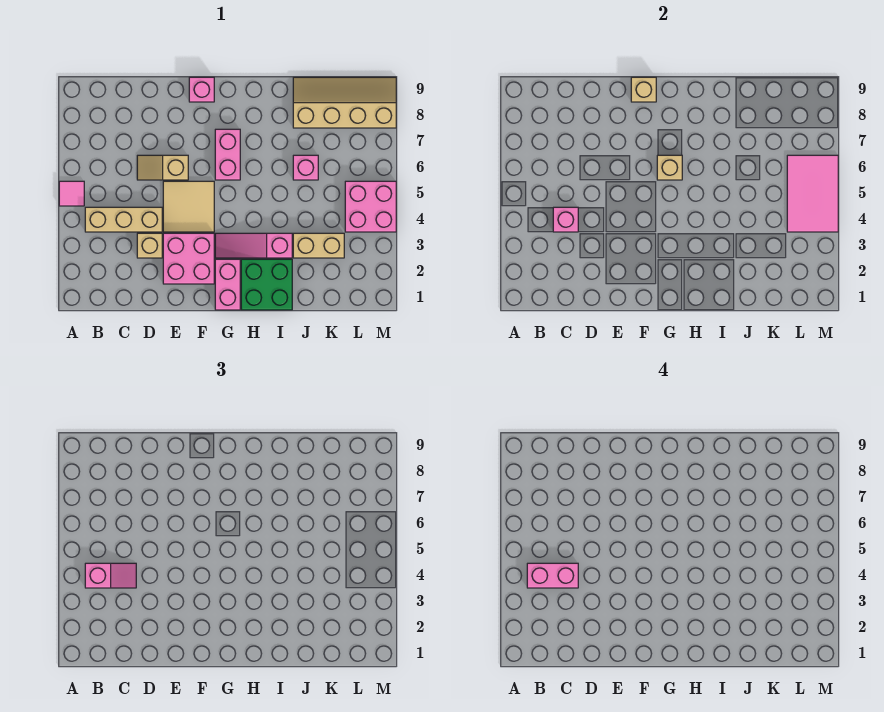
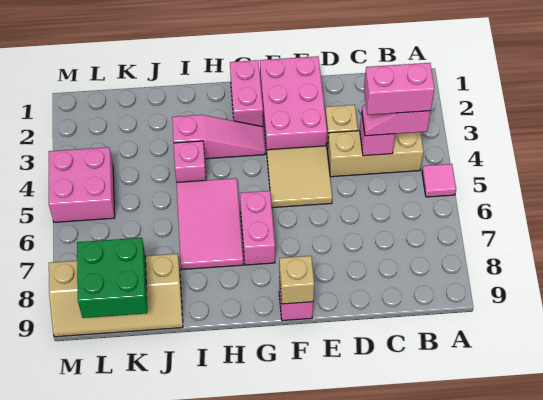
tan 1x2 slope [137,155,188,180] -> none
pink 2x2 brick [163,233,214,284] -> pink 2x3 brick [260,56,327,150]
tan 1x1 brick [657,155,682,180] -> none
green 2x2 brick [241,259,292,310] -> green 2x2 brick moved to [77,238,147,318]
tan 1x2 brick [293,233,344,258] -> none
pink 1x1 brick [293,155,318,180] -> pink 1x1 brick moved to [174,141,206,182]
pink 2x3 tile [787,155,838,232] -> pink 2x3 tile moved to [176,178,243,269]

